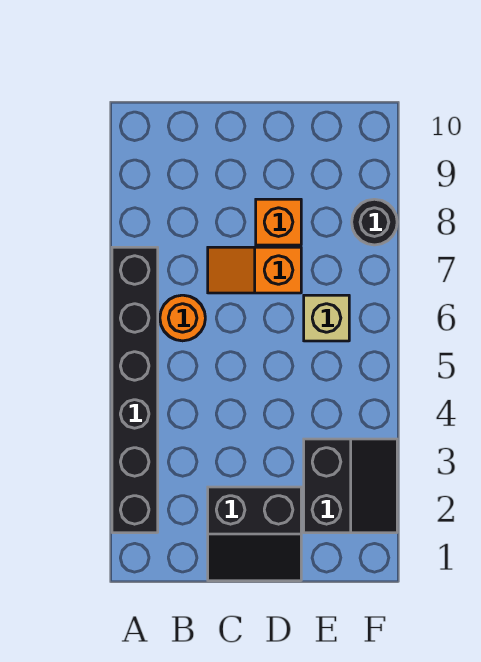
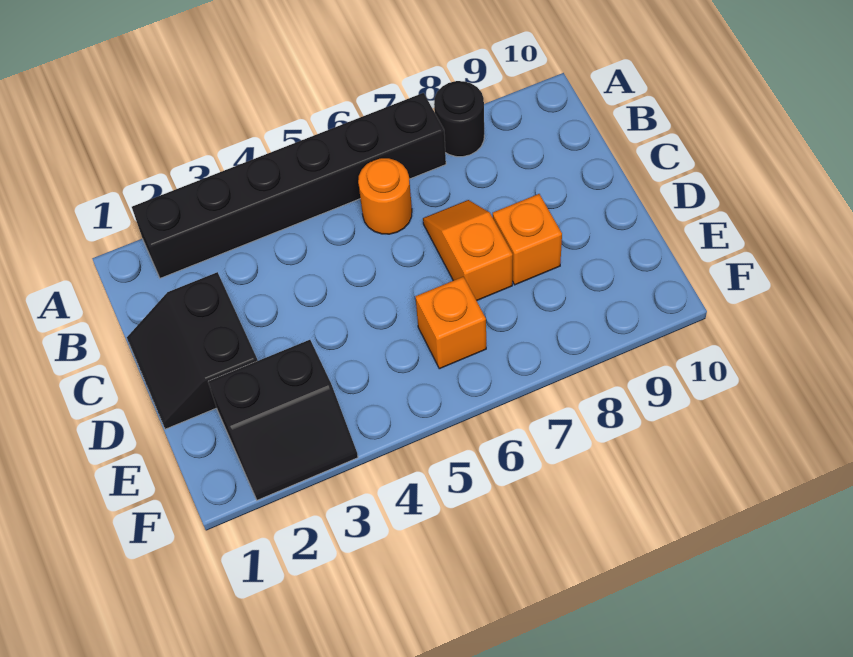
tan 1x1 brick [304,295,349,341] -> orange 1x1 brick [415,277,486,369]
black 1x1 round brick [352,199,397,245] -> black 1x1 round brick moved to [434,81,484,157]

